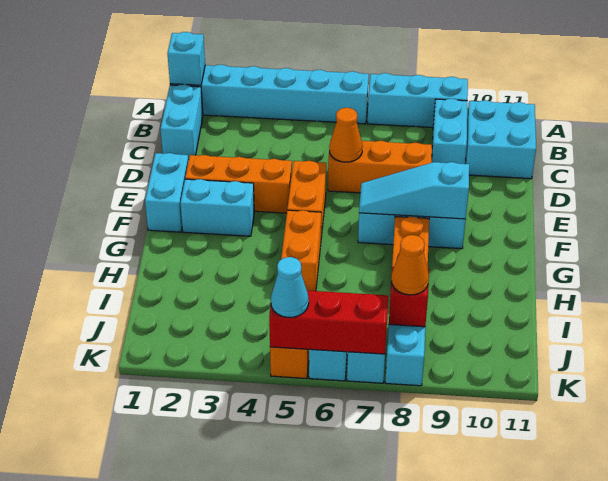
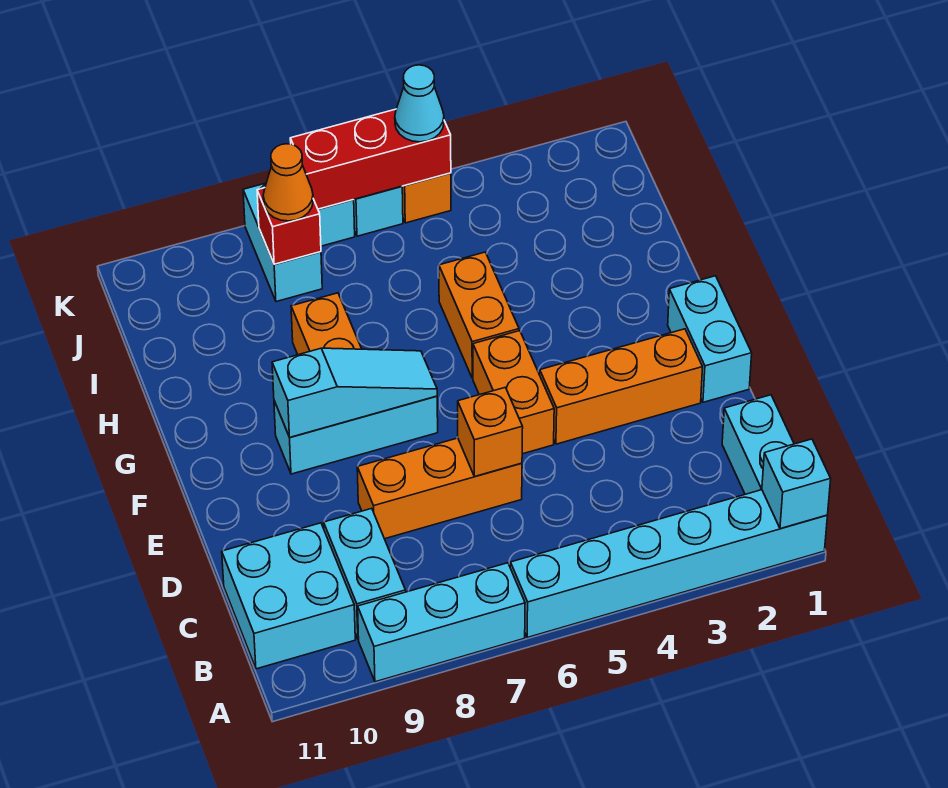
orange 1x1 cone [329,108,362,162] -> orange 1x1 brick [458,387,523,477]
cyan 1x2 brick [180,179,254,236] -> none

